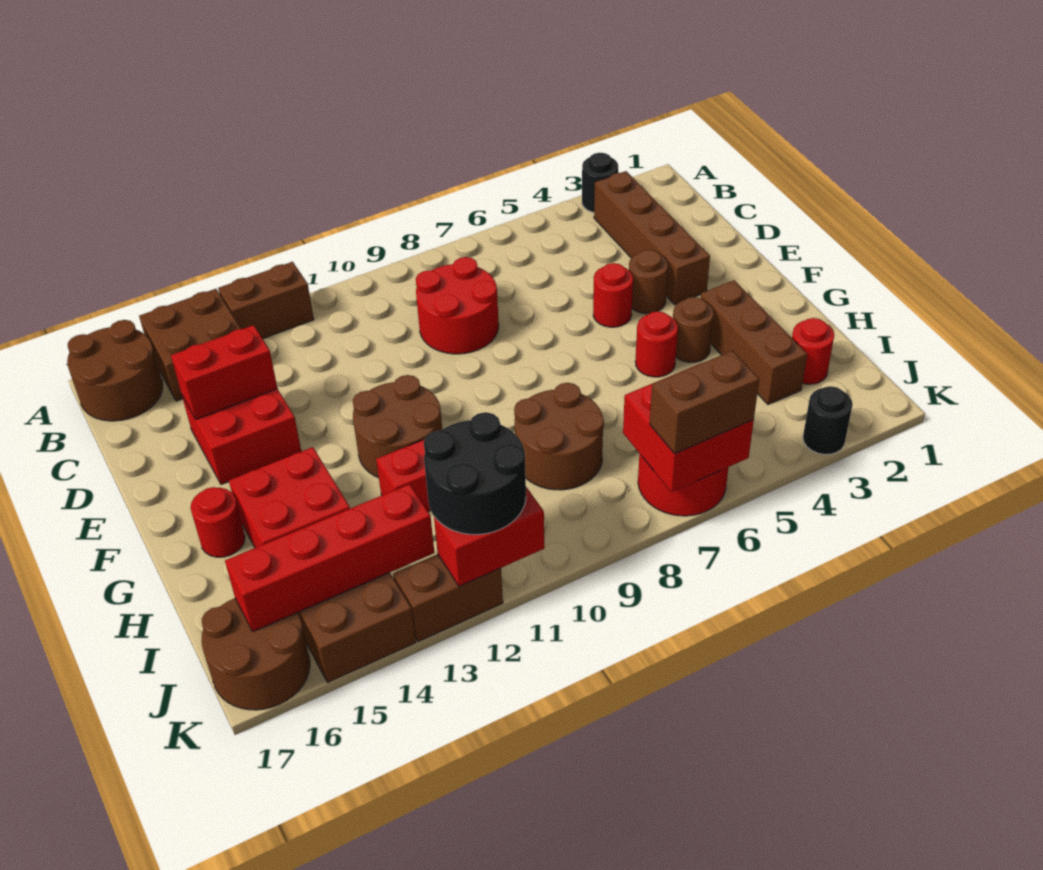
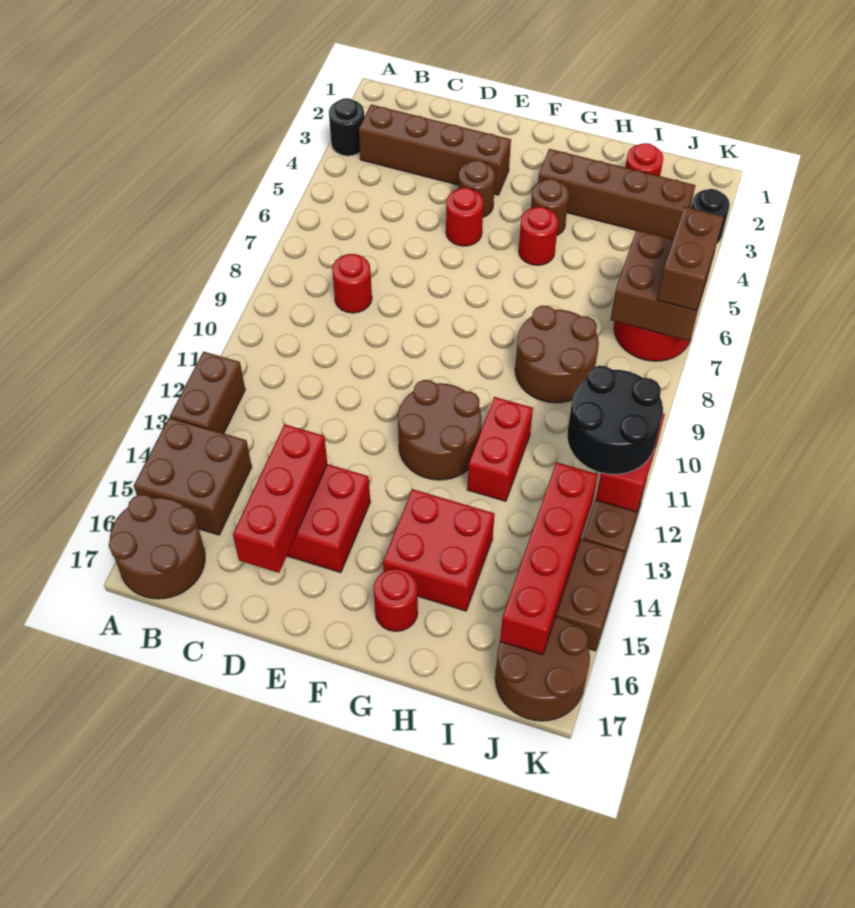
red 2x2 round brick [416,257,499,354] -> red 1x1 round brick [332,254,372,313]
red 1x2 brick [171,325,277,419] -> red 1x3 brick [233,424,327,573]
brown 1x3 brick [701,280,807,404] -> brown 1x4 brick [538,149,695,239]
red 2x2 brick [623,369,754,492] -> brown 2x2 brick [610,230,713,341]

